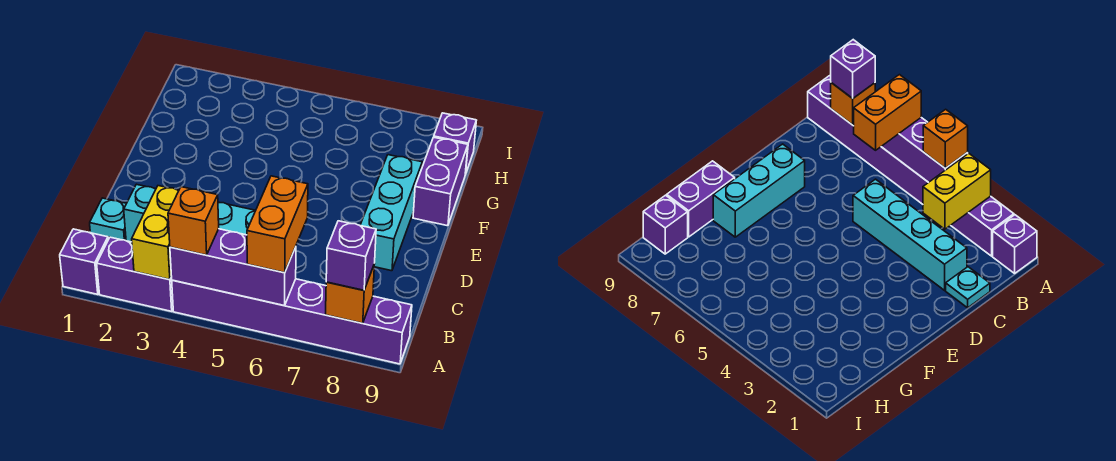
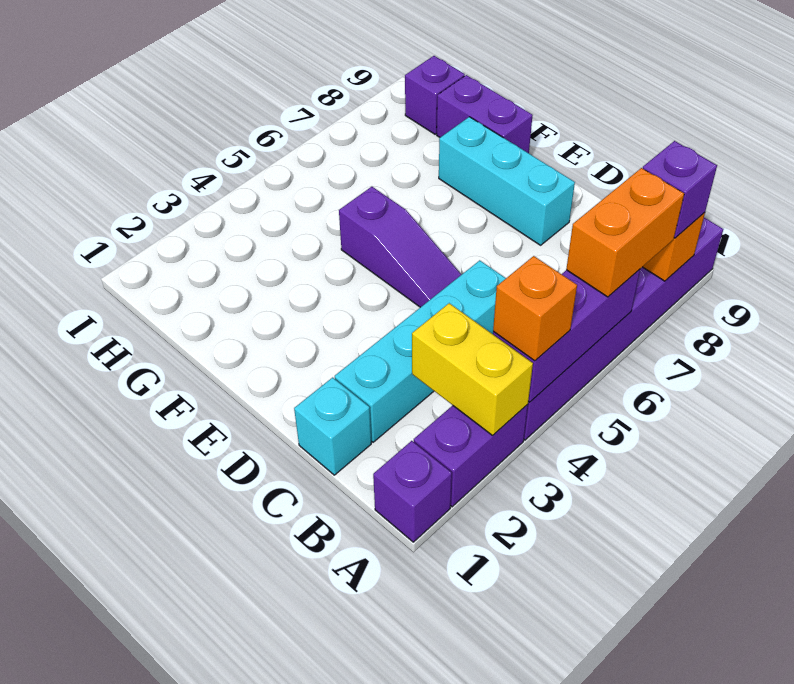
orange 1x2 brick [247,176,308,273] -> orange 1x2 brick turned to [566,168,684,297]
cyan 1x1 plate [90,198,126,240] -> cyan 1x1 brick [294,378,371,475]
none -> purple 1x3 slope [339,187,461,307]

